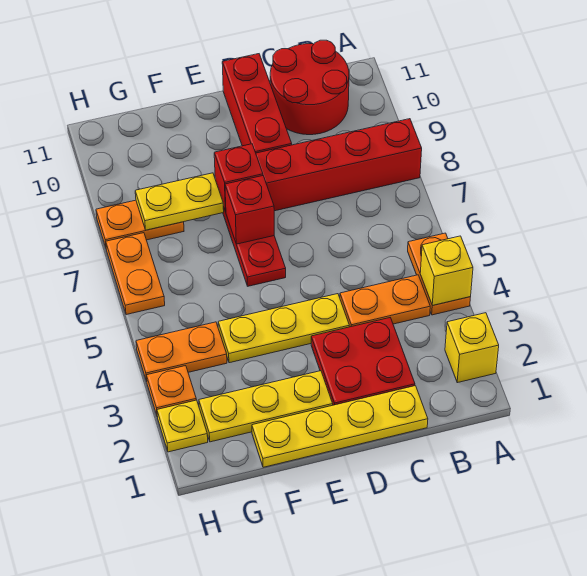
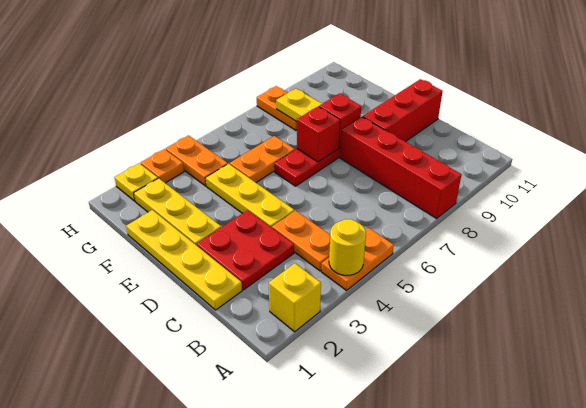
yellow 1x1 brick [420,236,473,306] -> yellow 1x1 round brick [329,219,366,275]
red 2x2 round brick [270,40,349,135] -> none
orange 1x2 plate [106,233,165,315] -> orange 1x2 plate moved to [230,136,295,182]

